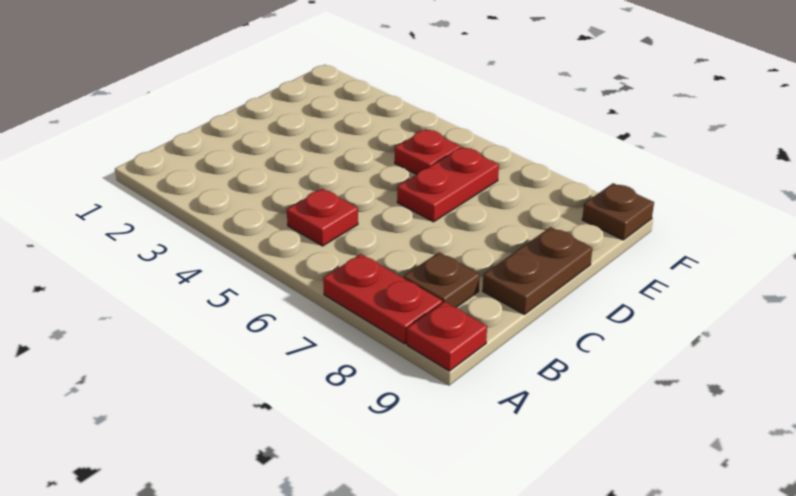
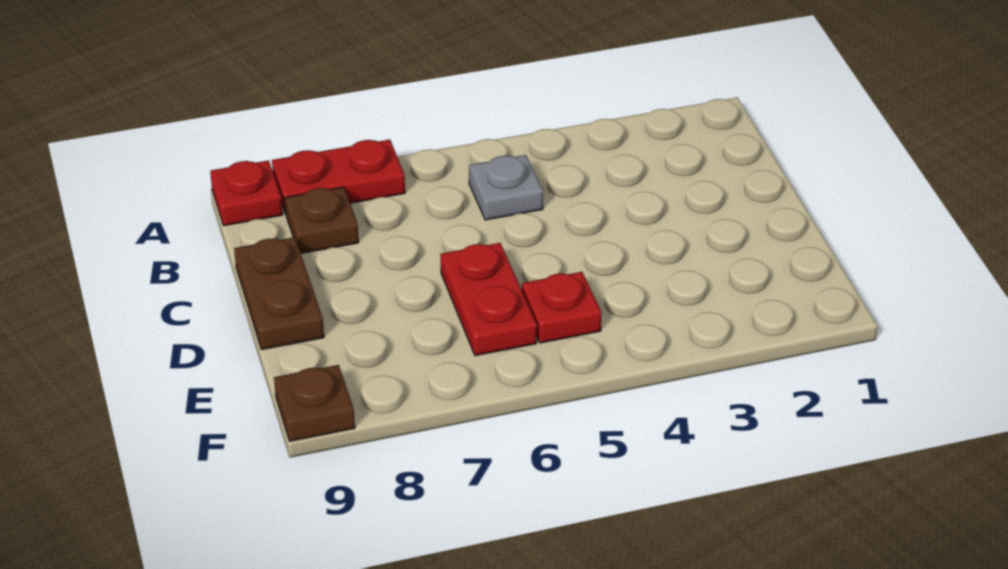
red 1x1 plate [287,189,358,246] -> grey 1x1 plate [469,155,543,220]

